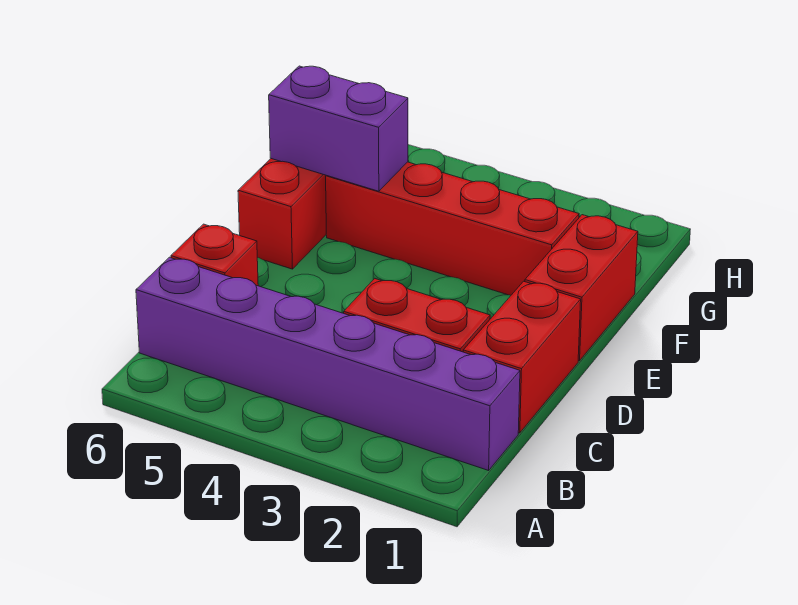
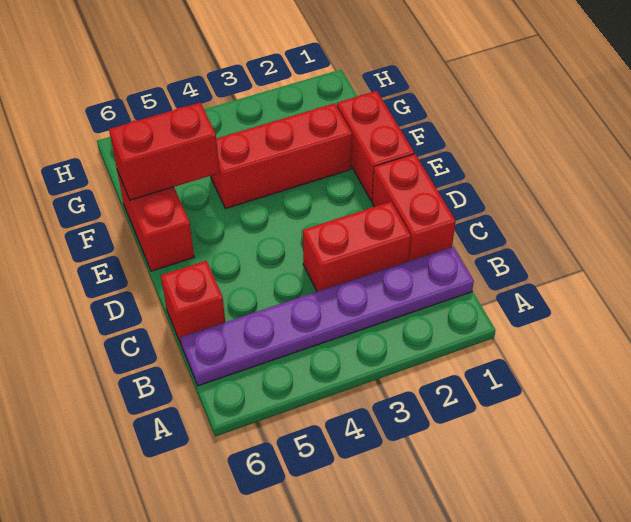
purple 1x6 brick [136,257,520,471] -> purple 1x6 plate [181,247,474,386]
red 1x4 brick [326,162,579,295] -> red 1x3 brick [211,103,352,209]
purple 1x2 brick [269,66,408,191] -> red 1x2 brick [109,103,220,200]

